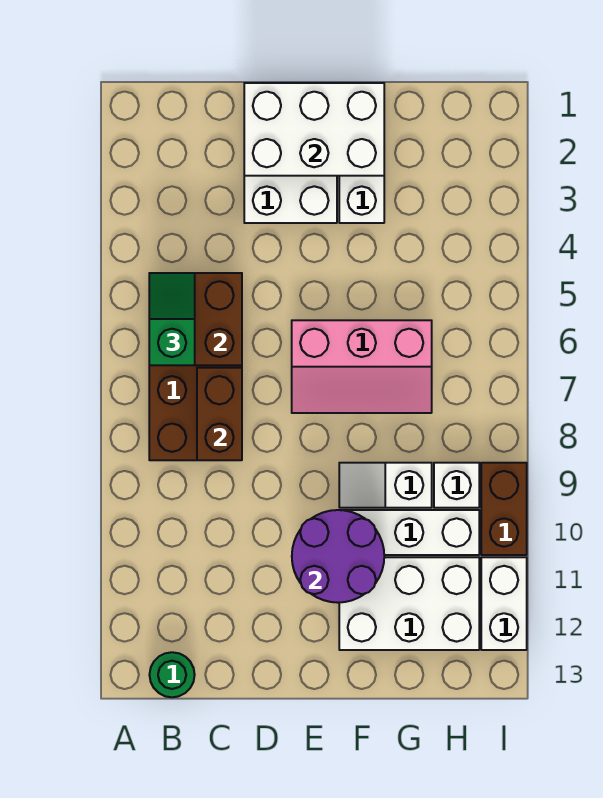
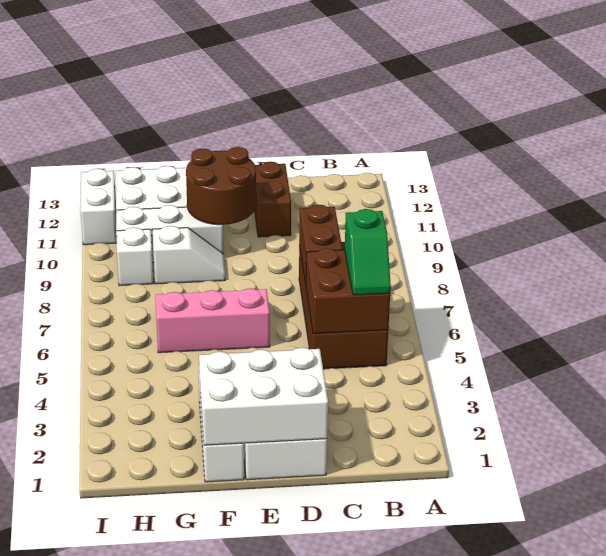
green 1x1 round brick [150,652,195,697] -> none
purple 2x2 round brick [292,510,384,603] -> brown 2x2 round brick [186,147,256,225]
brown 1x2 brick [481,463,527,555] -> brown 1x2 brick moved to [255,162,291,237]

